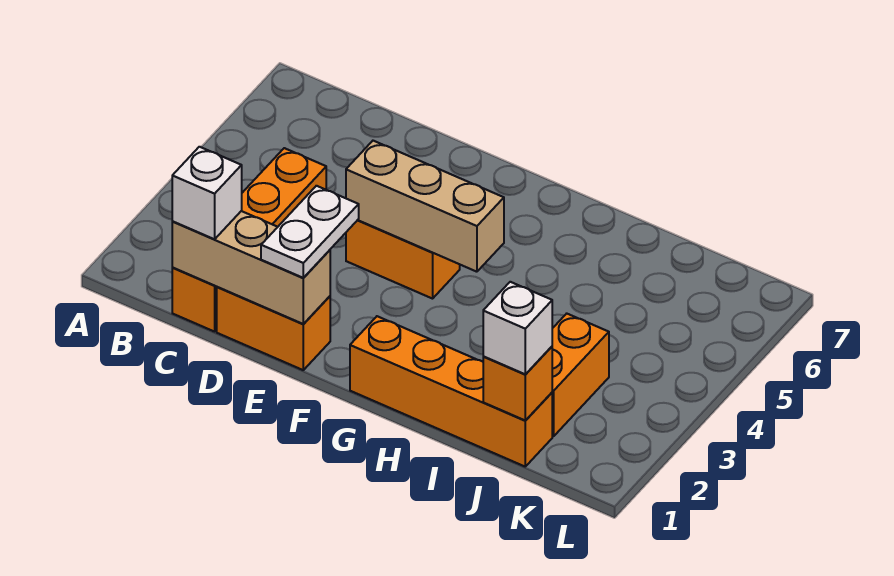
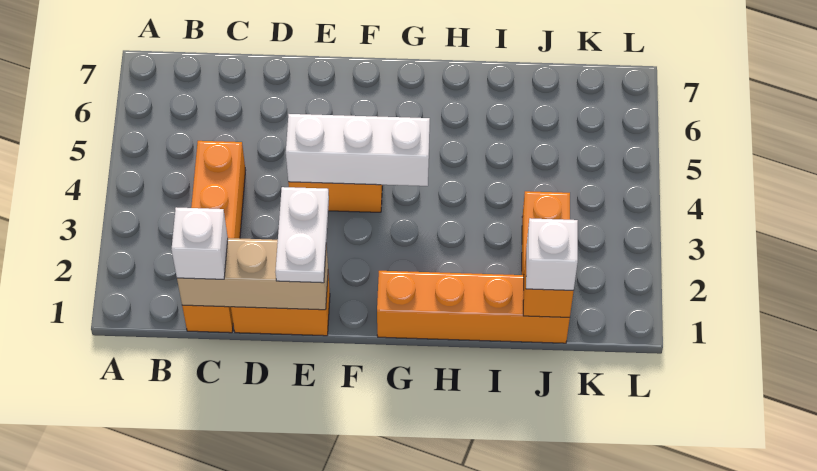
tan 1x3 brick [346,141,504,272] -> white 1x3 brick [286,114,430,186]

